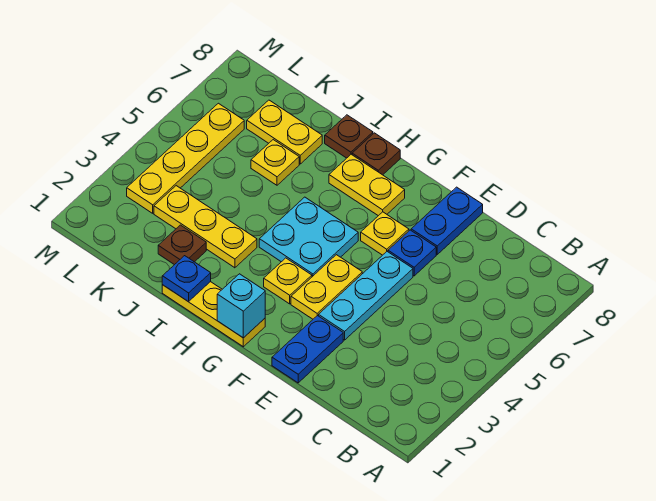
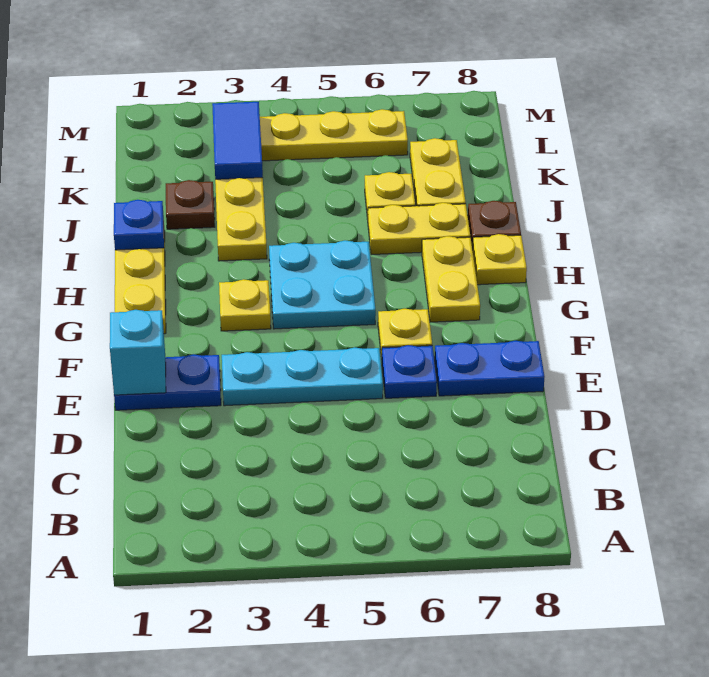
yellow 1x2 plate [291,255,362,319] -> yellow 1x2 plate moved to [368,203,470,255]
cyan 1x1 brick [217,274,265,338] -> cyan 1x1 brick moved to [110,310,166,395]
brown 1x1 plate [352,133,400,175] -> yellow 1x1 plate [472,234,527,285]
none -> blue 1x2 tile [212,102,263,179]

